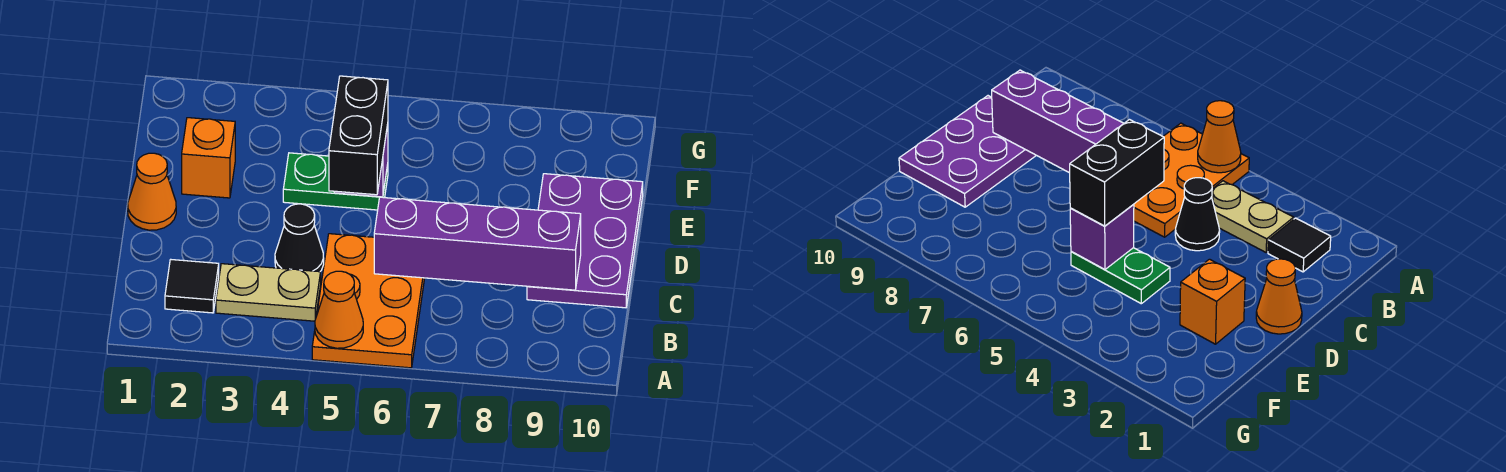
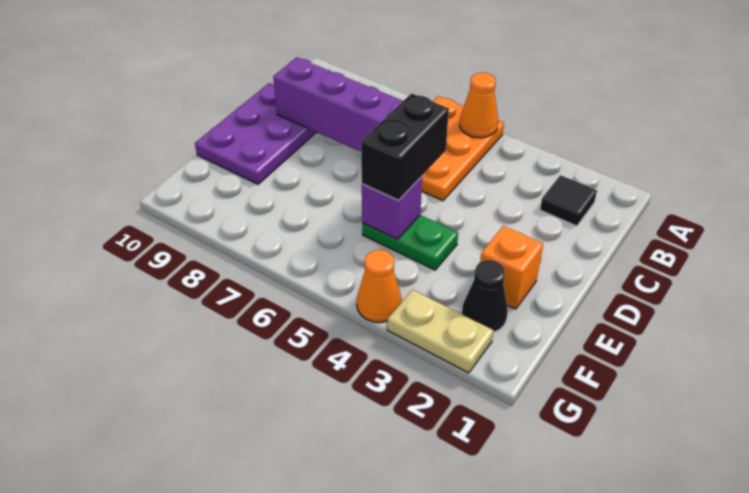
tan 1x2 plate [216,264,321,321] -> tan 1x2 plate moved to [387,290,494,373]
black 1x1 cone [275,204,324,272] -> black 1x1 cone moved to [462,260,508,332]
orange 1x1 cone [128,153,176,230] -> orange 1x1 cone moved to [357,250,402,322]

